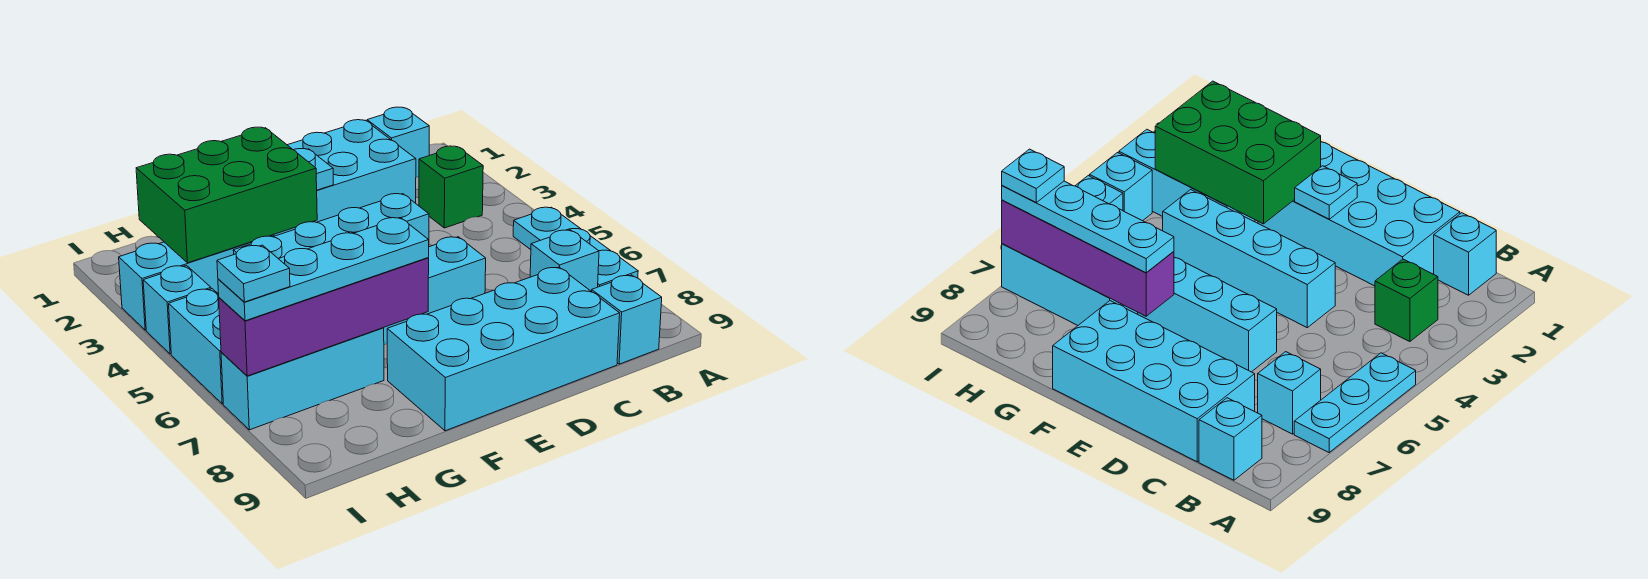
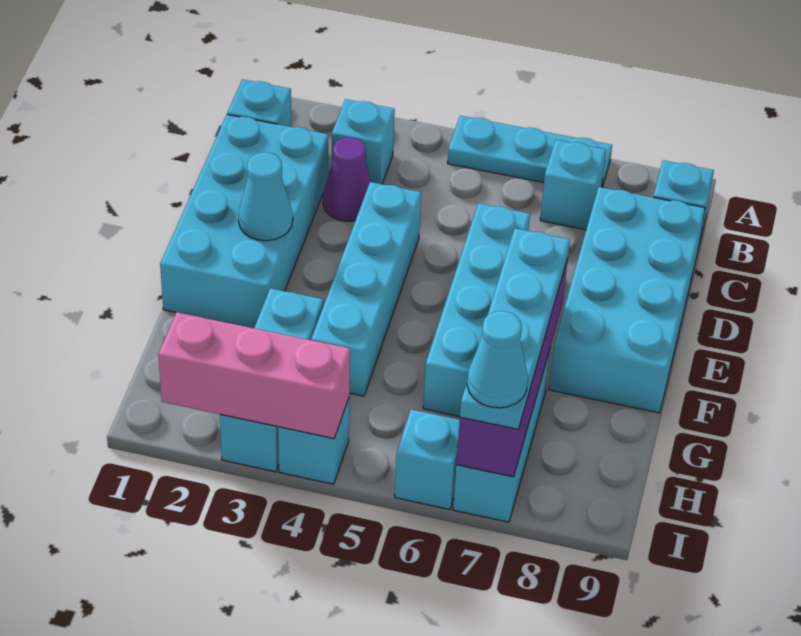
green 1x1 brick [419,146,483,228] -> cyan 1x1 brick [331,99,395,184]
none -> purple 1x1 cone [323,137,371,222]
cyan 1x1 plate [294,149,333,190] -> cyan 1x1 cone [238,152,293,241]
green 2x3 brick [136,127,317,263] -> none
none -> pink 1x3 brick [158,312,350,439]
cyan 1x2 brick [169,289,223,404] -> cyan 1x1 brick [395,409,460,509]
cyan 1x1 plate [217,245,290,302] -> cyan 1x1 cone [467,311,528,408]

